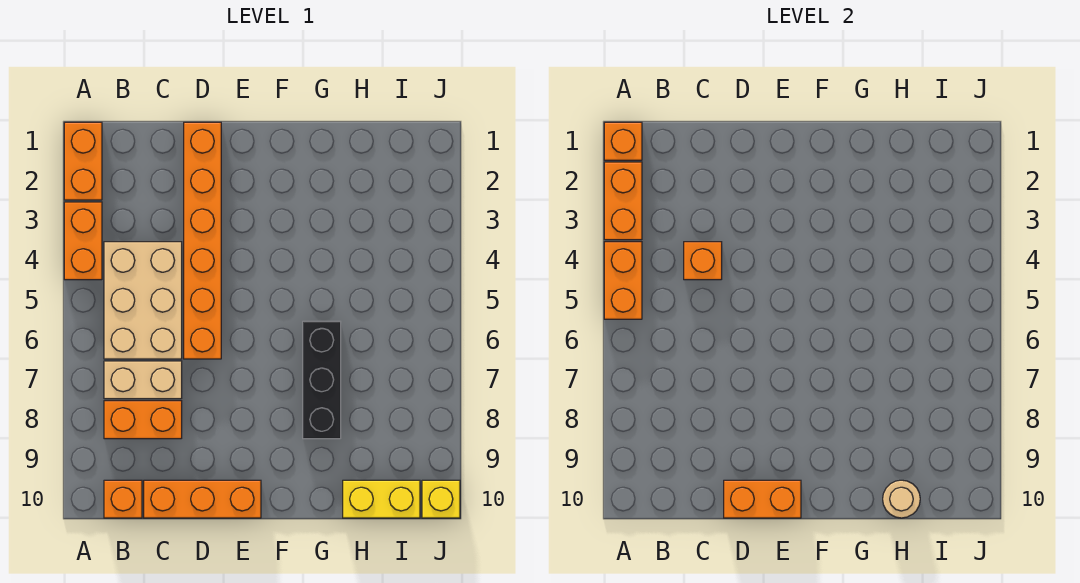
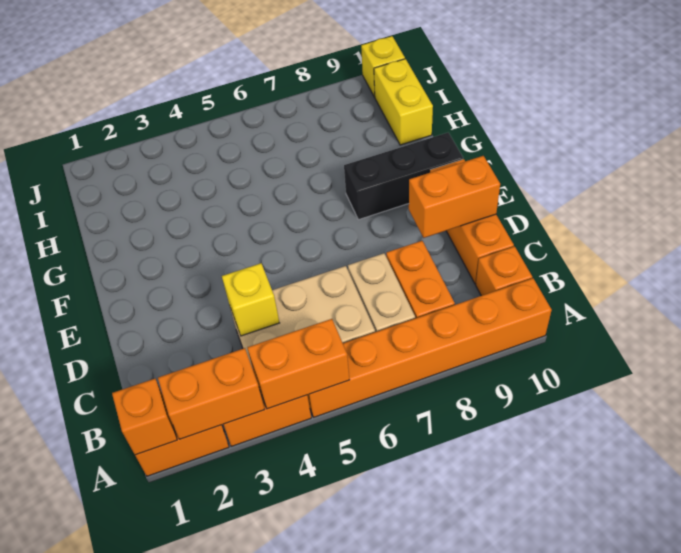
orange 1x1 brick [684,242,722,280] -> yellow 1x1 brick [222,263,279,336]
orange 1x6 brick [184,122,221,359] -> orange 1x6 brick moved to [308,278,552,417]
orange 1x2 brick [724,480,801,518] -> orange 1x2 brick turned to [409,156,500,238]
black 1x3 brick [303,321,341,439] -> black 1x3 brick moved to [344,133,463,220]
tan 1x1 round brick [883,480,920,518] -> none

